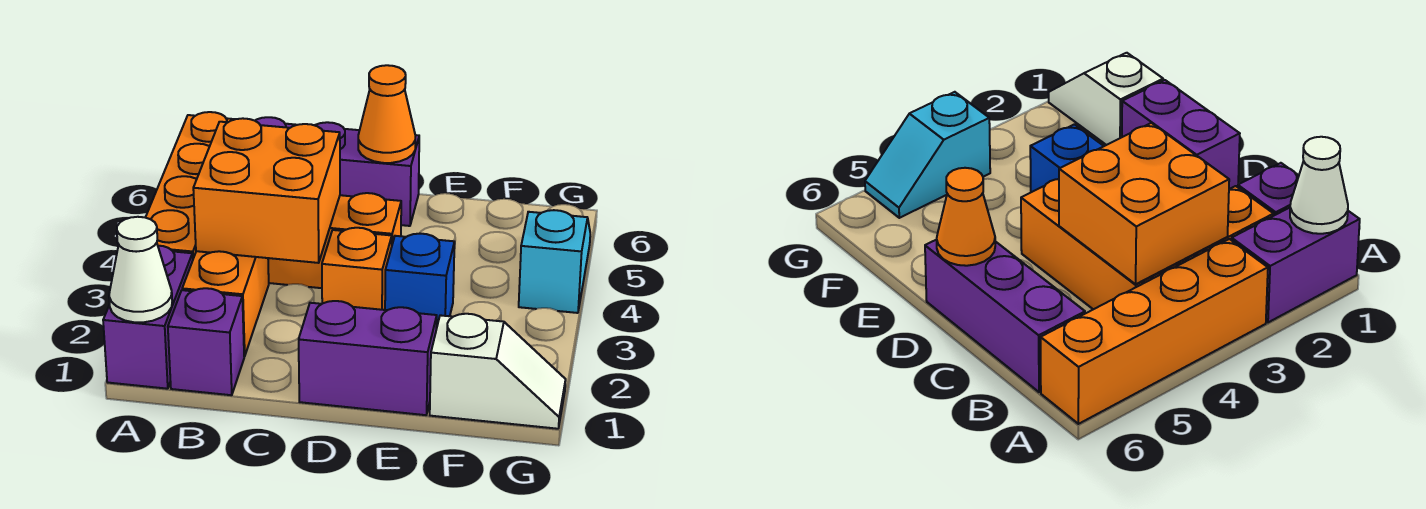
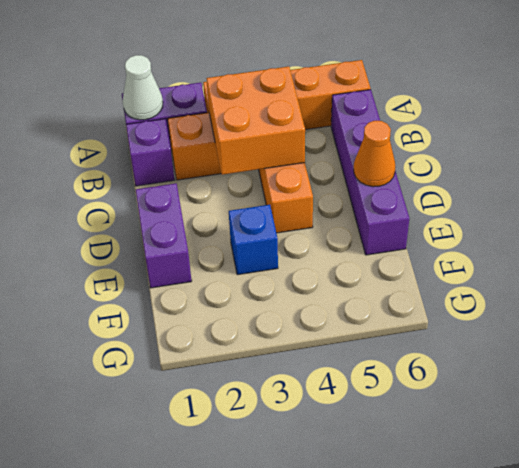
purple 1x3 brick [255,117,419,226] -> purple 1x4 brick [331,90,409,255]
orange 1x1 brick [322,228,392,310] -> none
white 1x2 slope [430,314,566,429] -> none
cyan 1x2 slope [519,210,590,313] -> none

